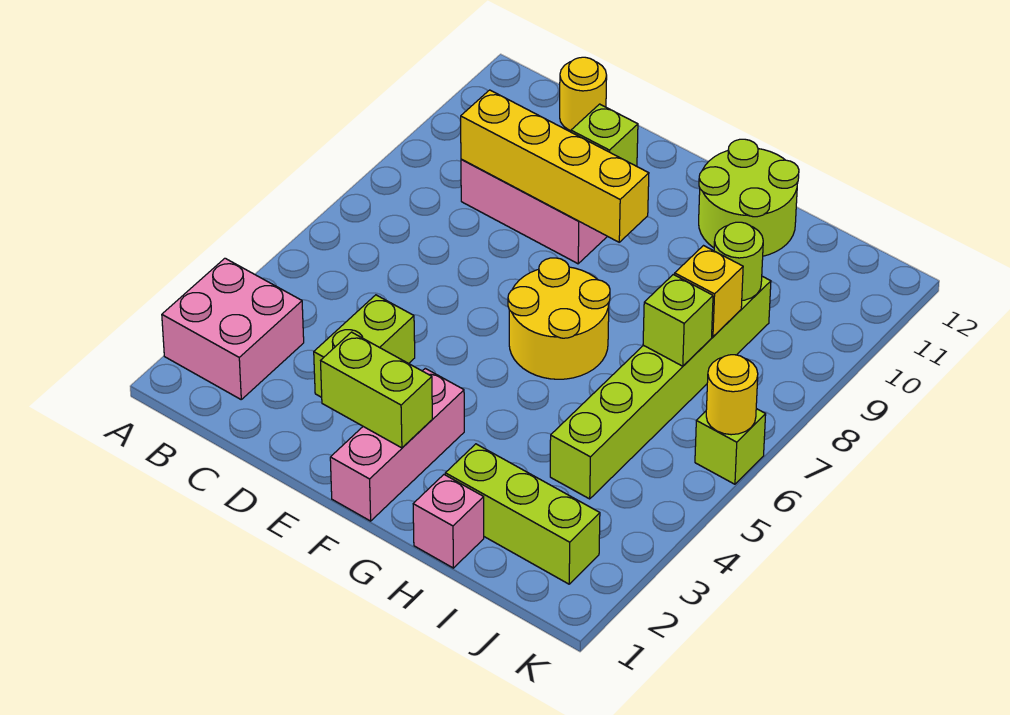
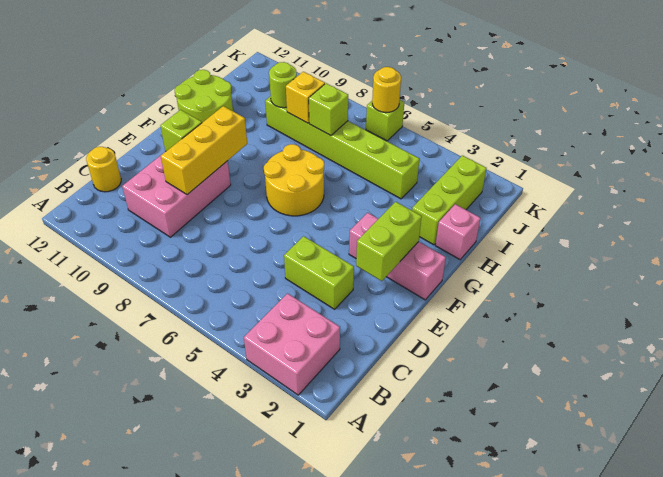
yellow 1x4 brick [461,90,649,242] -> yellow 1x3 brick [161,106,247,195]

